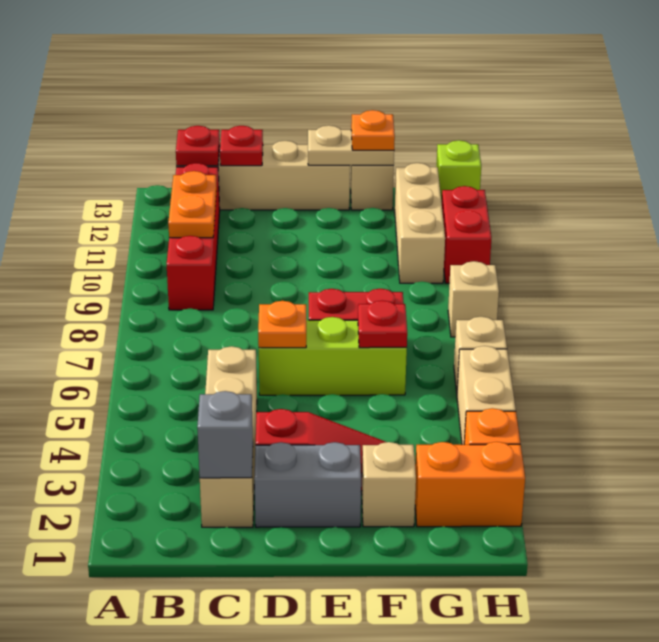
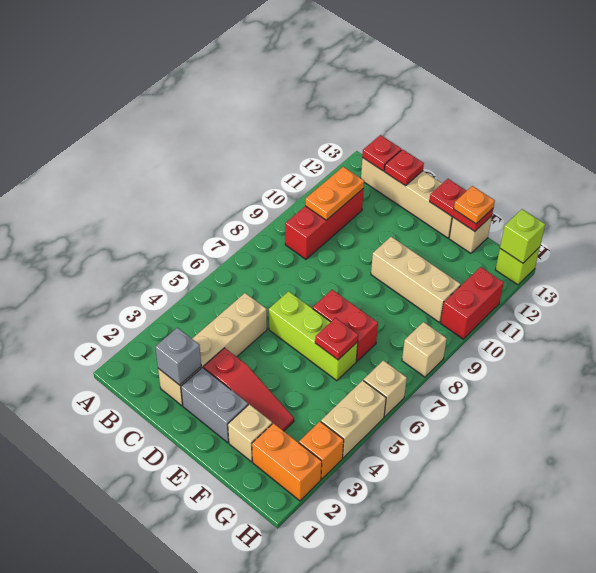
red 1x4 brick [167,163,220,310] -> red 1x3 brick [285,188,364,259]
orange 1x1 plate [258,301,306,348] -> none
tan 1x2 plate [308,125,394,165] -> red 1x2 plate [429,179,493,232]
tan 1x3 brick [395,163,445,283] -> tan 1x3 brick turned to [371,237,461,322]
none -> lime 1x1 brick [500,209,545,263]

